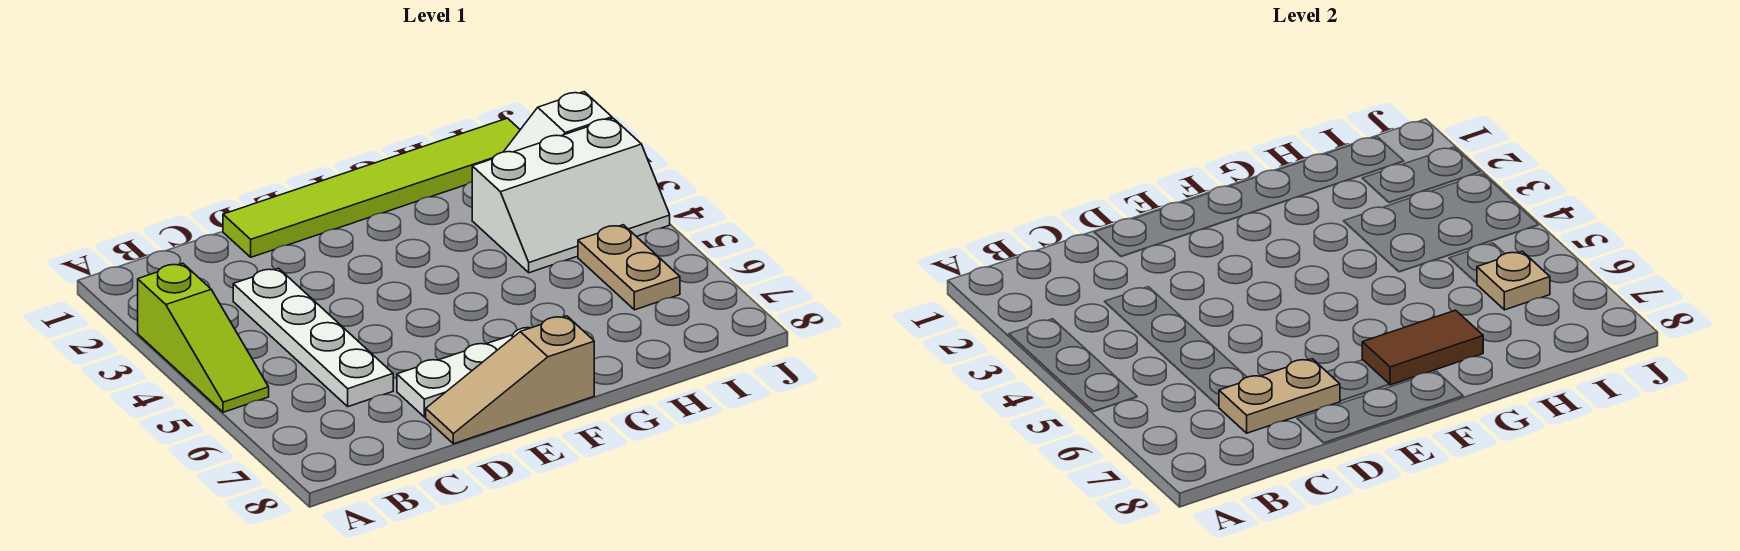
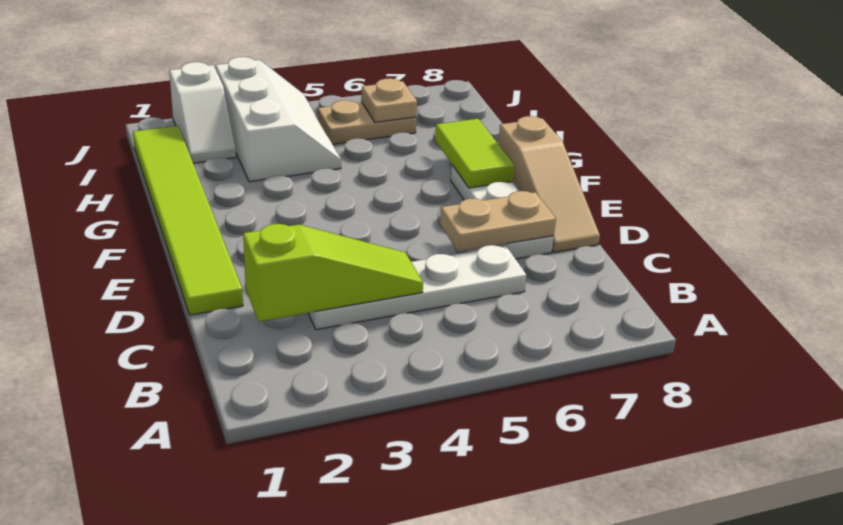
lime 1x3 slope [138,264,269,412] -> lime 1x3 slope moved to [243,224,423,321]
tan 1x2 plate [1219,359,1340,433] -> tan 1x2 plate turned to [440,191,556,252]
brown 1x2 tile [1362,310,1483,385] -> lime 1x2 tile [435,119,514,188]

